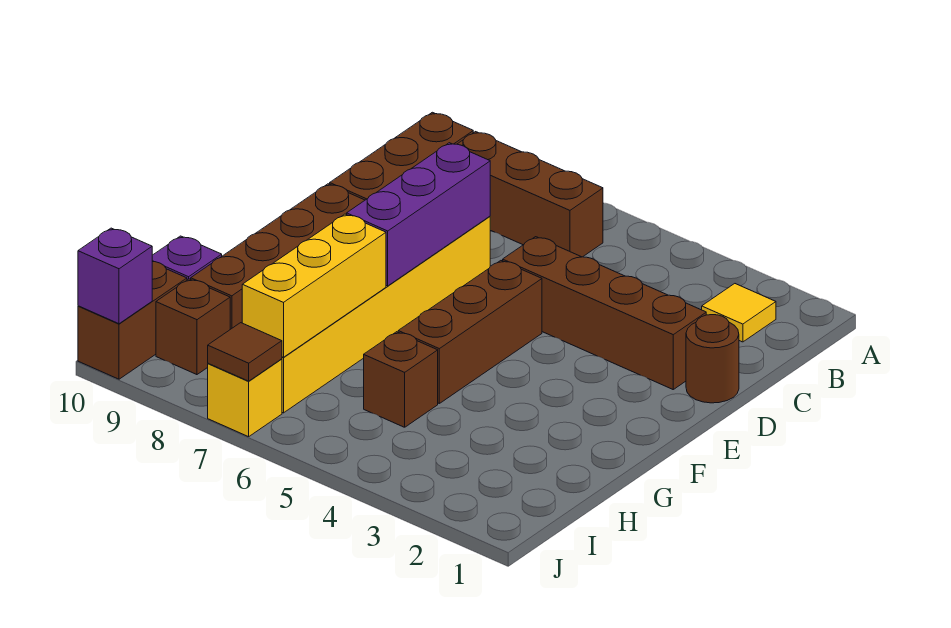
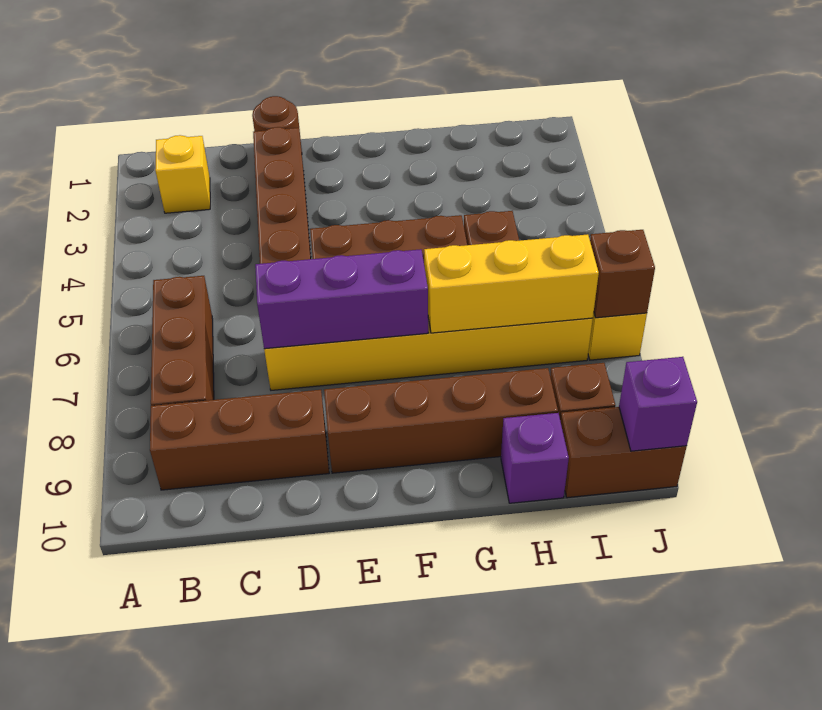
yellow 1x1 tile [702,284,776,342] -> yellow 1x1 brick [155,135,210,213]
brown 1x1 tile [208,323,282,381] -> brown 1x1 brick [590,230,655,318]

